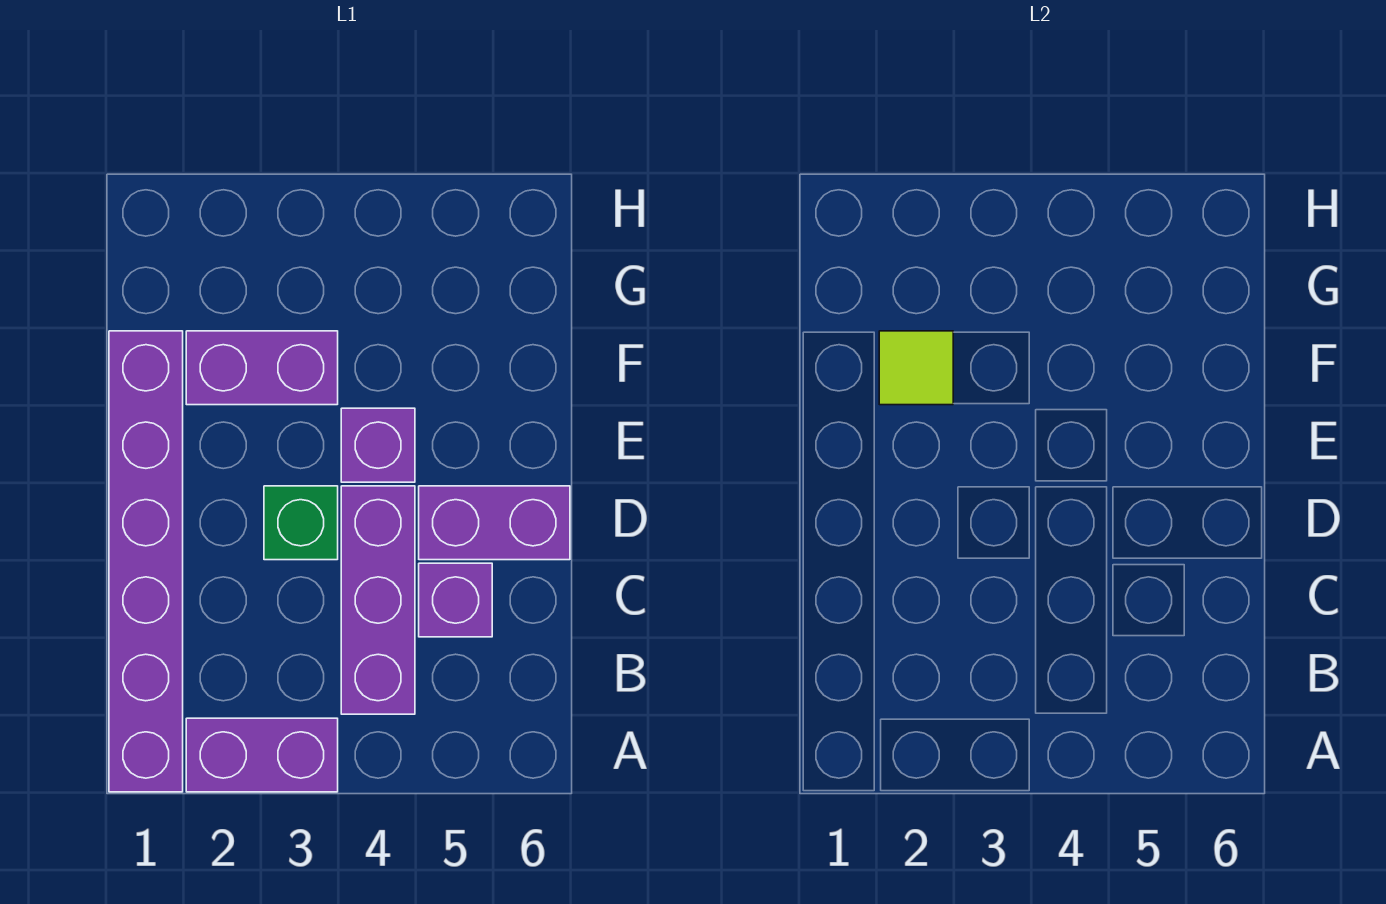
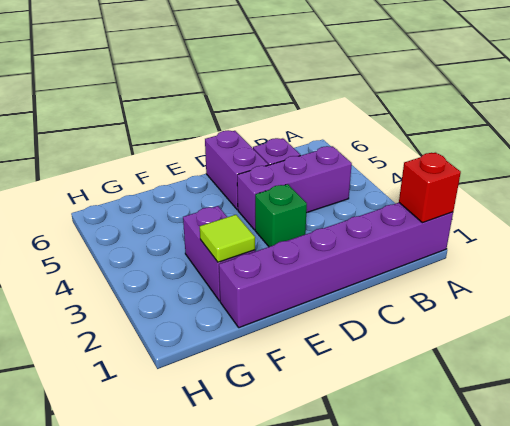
none -> red 1x1 brick [399,153,461,223]
purple 1x2 brick [186,718,338,792] -> none
purple 1x1 brick [341,408,415,482] -> none

